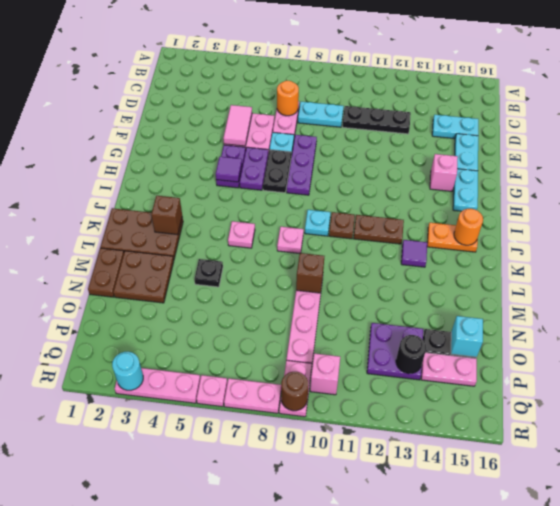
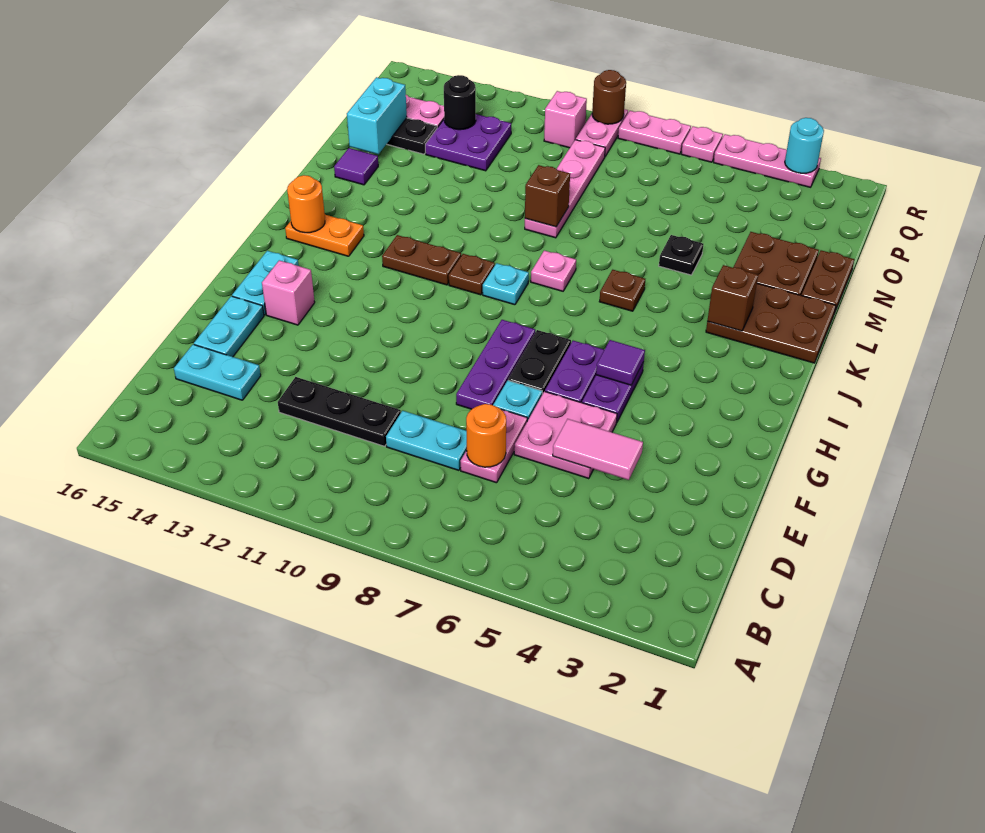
pink 1x2 tile [223,105,252,146] -> pink 1x2 tile turned to [553,419,643,480]
pink 1x1 plate [228,221,255,248] -> brown 1x1 plate [599,270,645,311]
purple 1x1 tile [401,240,427,267] -> purple 1x1 tile moved to [334,148,378,185]
cyan 1x1 brick [451,316,483,357] -> cyan 1x2 brick [347,77,407,154]

